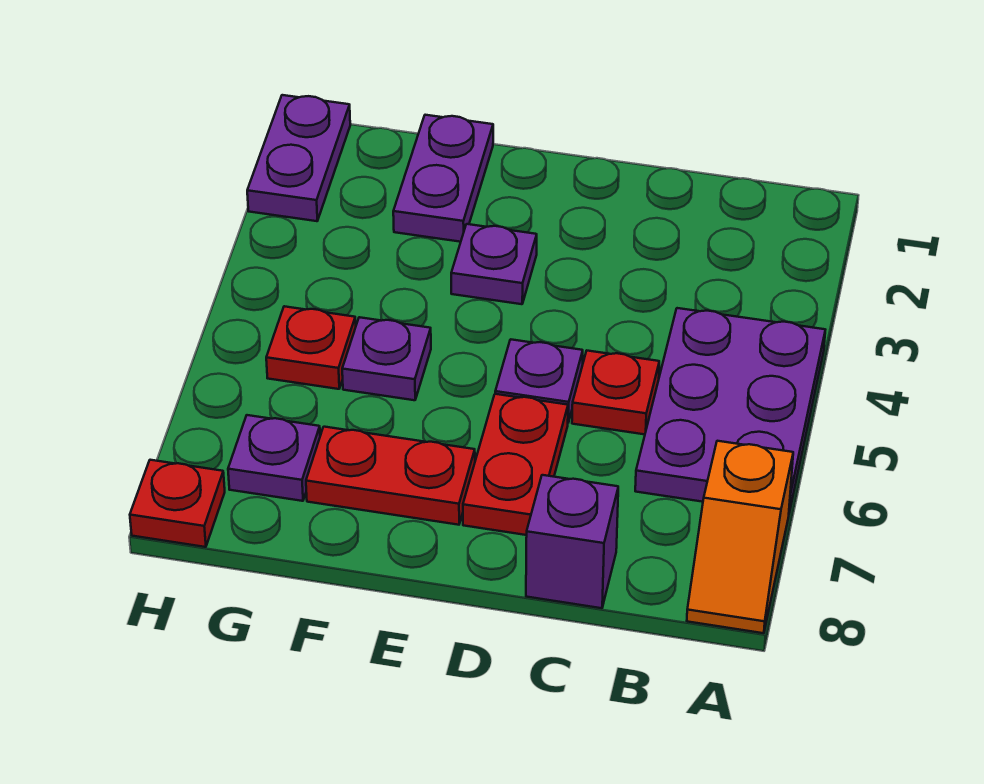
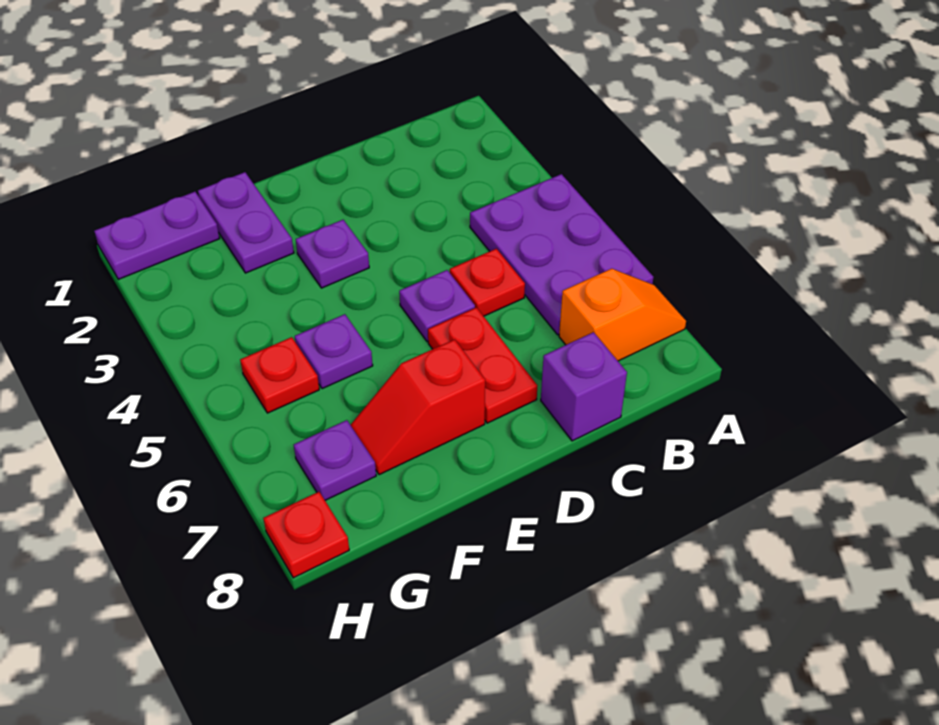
orange 1x2 slope [687,441,793,633] -> orange 1x2 slope turned to [559,269,686,361]
red 1x2 plate [306,427,475,525] -> red 1x2 slope [351,339,485,475]
purple 1x2 plate [247,95,350,221] -> purple 1x2 plate turned to [94,192,220,279]

